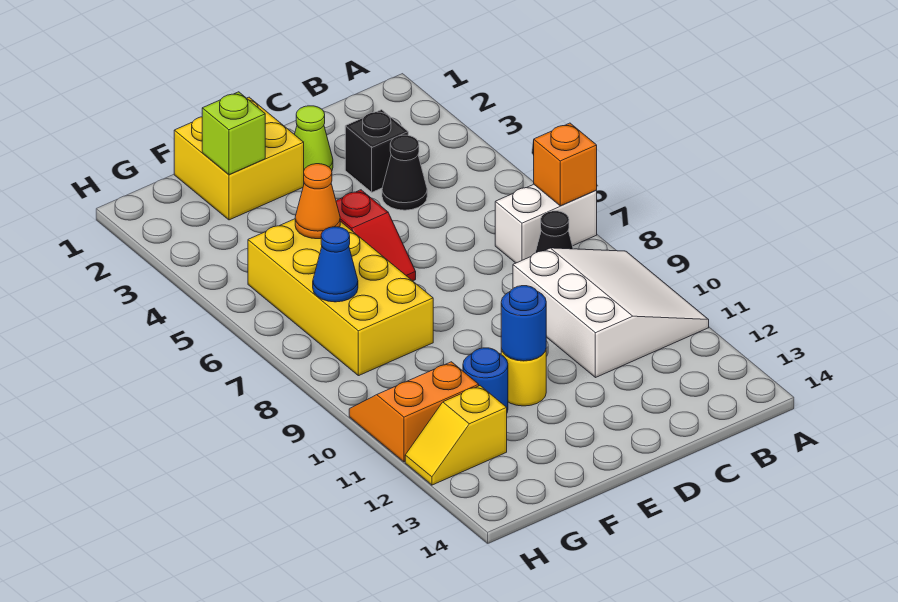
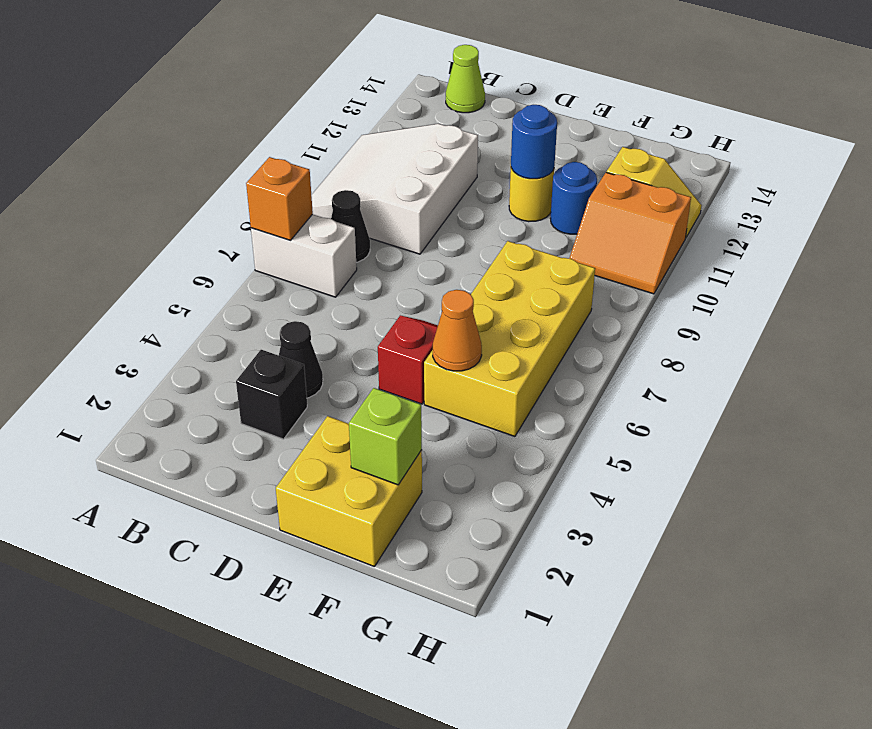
lime 1x1 cone [294,106,333,170] -> lime 1x1 cone moved to [446,45,485,113]
blue 1x1 cone [313,227,358,302] -> none

